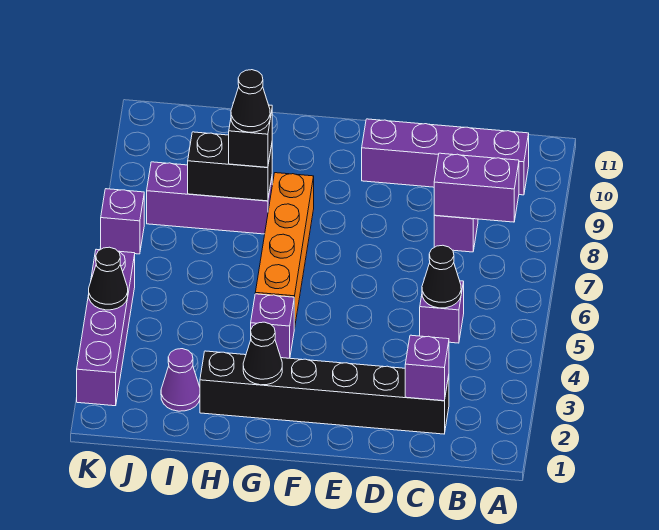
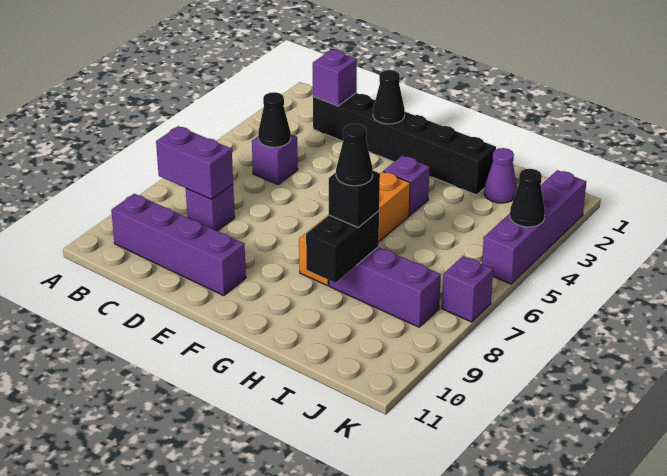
black 1x1 cone [243,322,282,385] -> black 1x1 cone moved to [373,70,405,124]
black 1x2 brick [188,132,272,201] -> black 1x2 brick turned to [306,211,379,283]

